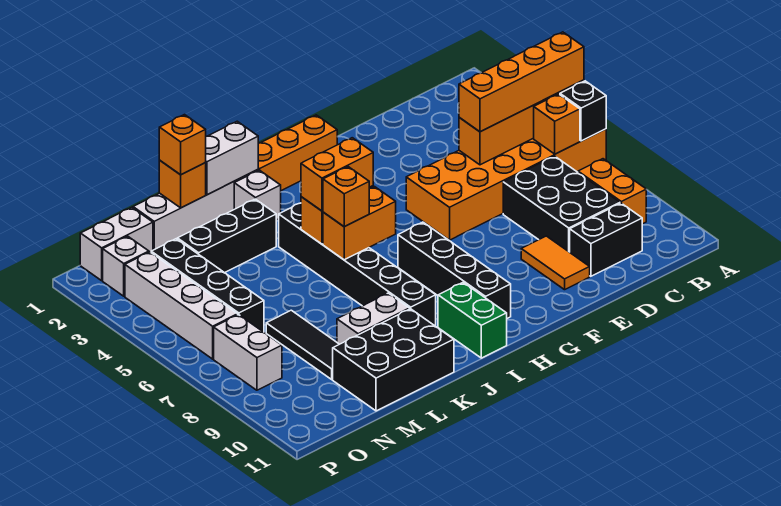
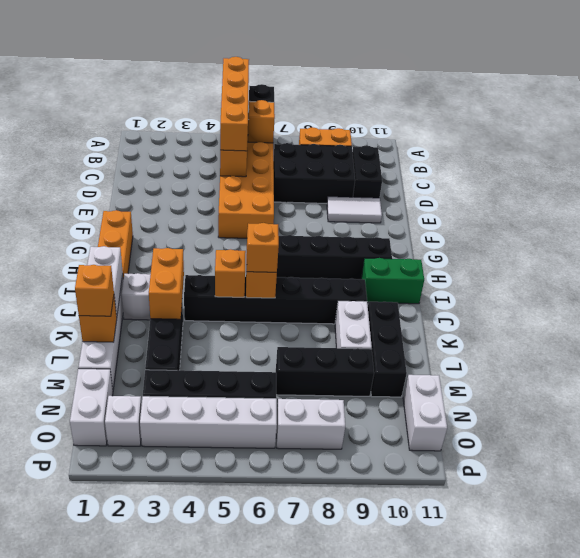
orange 1x2 tile [521,236,590,290] -> white 1x2 tile [327,197,382,223]
orange 1x2 brick [301,138,373,211] -> orange 1x2 brick moved to [149,248,184,319]
black 2x3 brick [333,309,454,411] -> black 1x3 brick [368,302,407,397]
black 1x3 tile [266,310,339,379] -> black 1x3 brick [276,347,374,396]
none -> white 1x2 brick [403,375,447,451]

